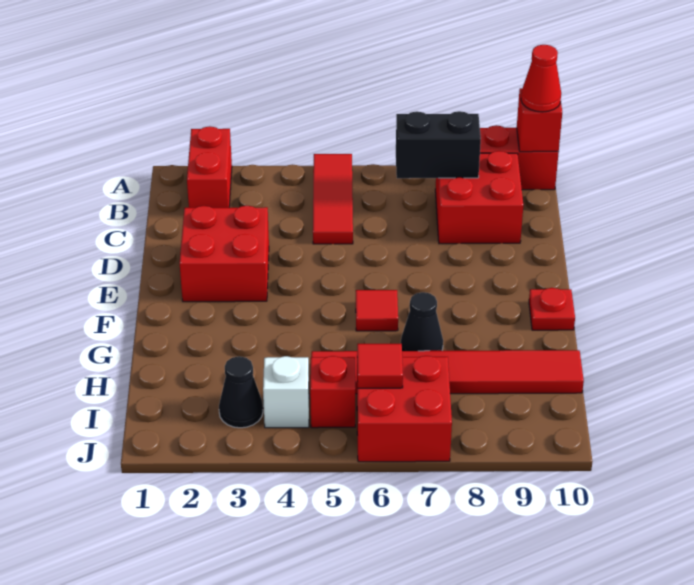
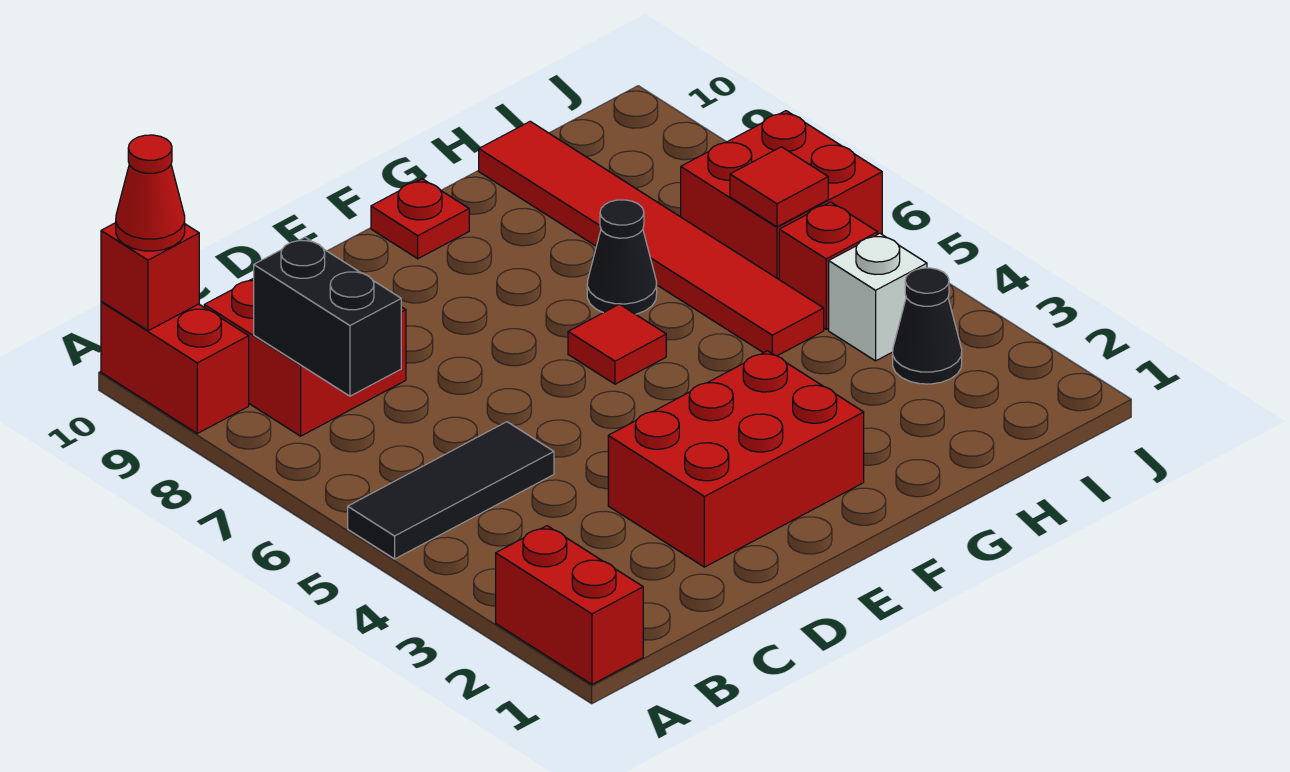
red 1x2 brick [187,126,232,208] -> red 1x2 brick turned to [496,526,643,684]
red 1x3 tile [313,154,353,244] -> black 1x3 tile [348,422,554,559]
red 2x2 brick [180,205,269,302] -> red 2x3 brick [608,351,864,567]

